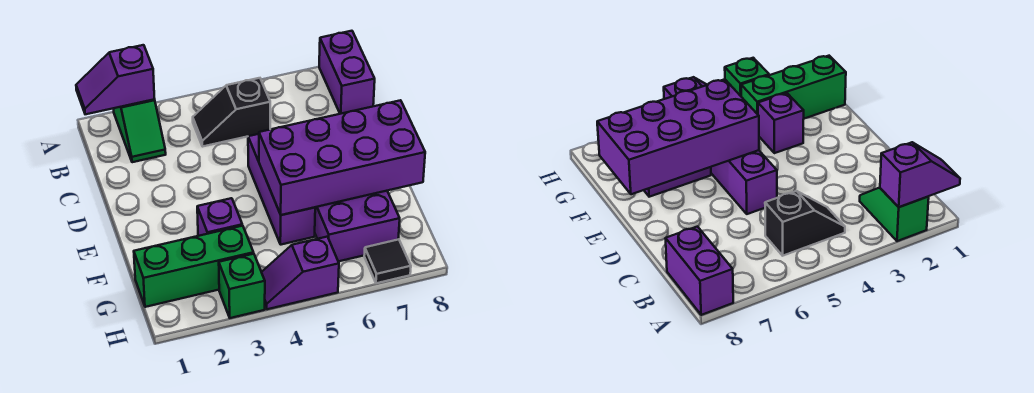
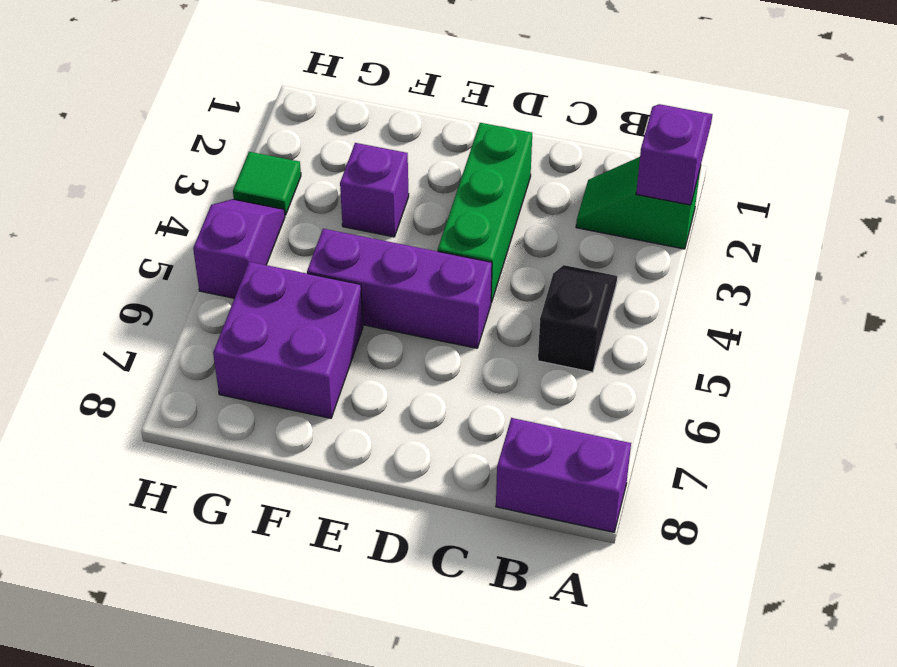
purple 2x4 brick [259,100,425,215] -> none
green 1x3 brick [134,226,254,307] -> green 1x3 brick moved to [438,123,532,303]
green 1x1 brick [219,254,265,318] -> green 1x1 tile [233,152,301,215]
black 1x1 tile [364,239,411,283] -> none

